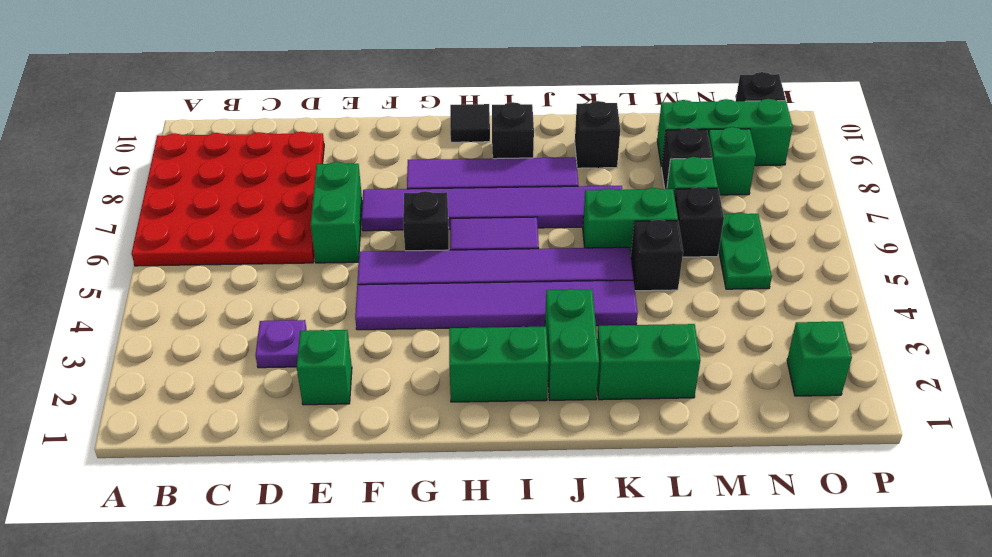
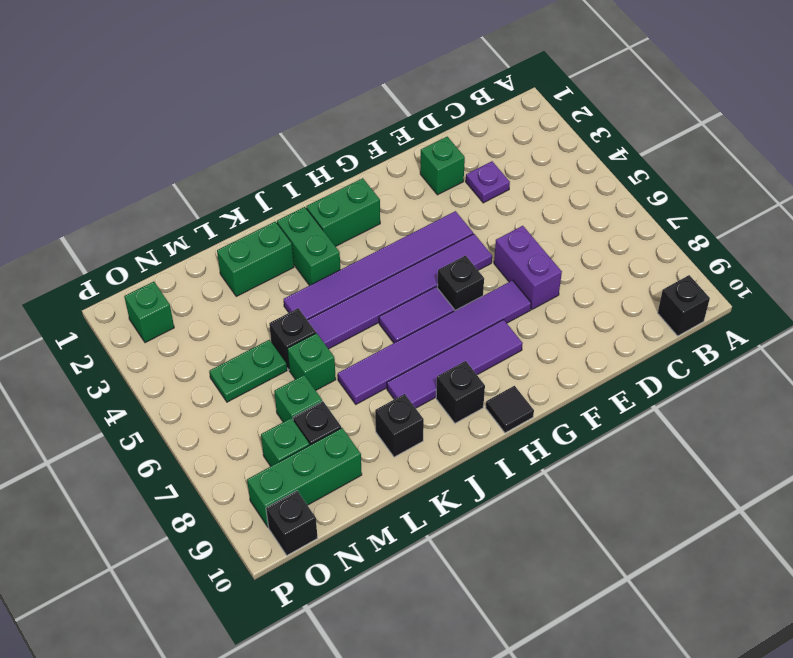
red 4x4 plate [132,132,324,266] -> none
green 1x2 brick [311,162,362,263] -> purple 1x2 brick [494,226,562,309]
green 1x2 brick [583,188,678,255] -> green 1x1 brick [287,333,336,390]
black 1x1 brick [674,187,724,257] -> black 1x1 brick moved to [658,275,710,336]
green 1x2 plate [719,213,772,289] -> green 1x2 plate turned to [209,340,287,402]

